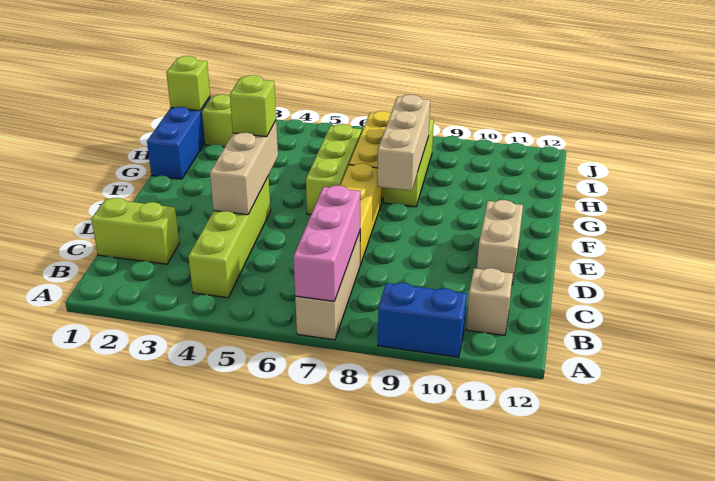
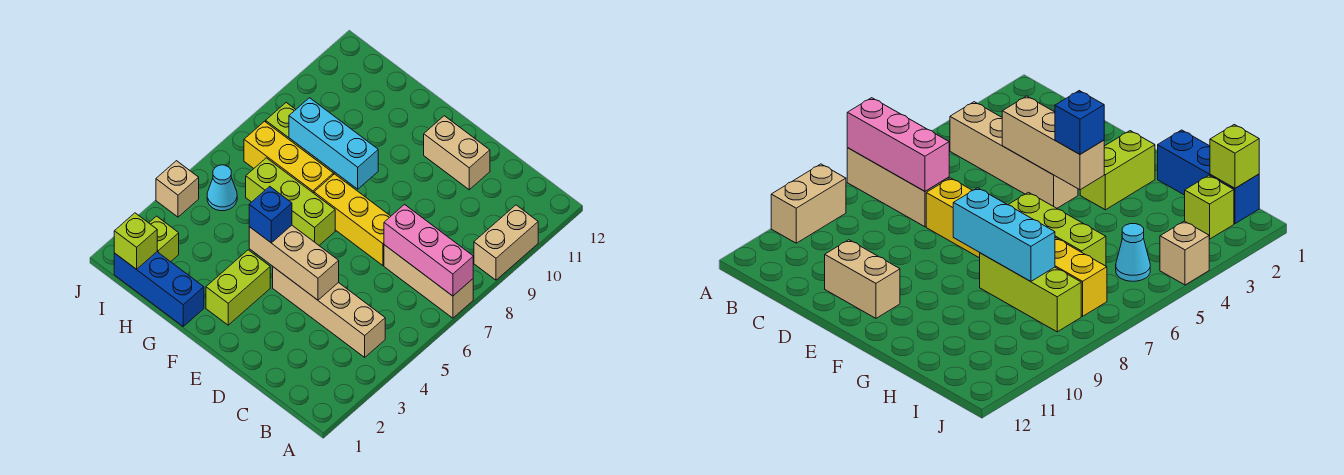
blue 1x2 brick [378,283,467,357] -> tan 1x2 brick [474,205,538,280]
lime 1x4 brick [188,176,271,298] -> tan 1x4 brick [273,267,385,357]
tan 1x1 brick [466,268,513,335] -> tan 1x1 brick moved to [156,161,199,217]
lime 1x2 brick [91,198,179,264] -> lime 1x2 brick moved to [206,250,270,325]
lime 1x1 brick [230,75,276,137] -> blue 1x1 brick [249,186,292,243]
tan 1x3 brick [377,95,430,191] -> cyan 1x3 brick [289,98,378,189]
none -> cyan 1x1 cone [207,165,237,211]

